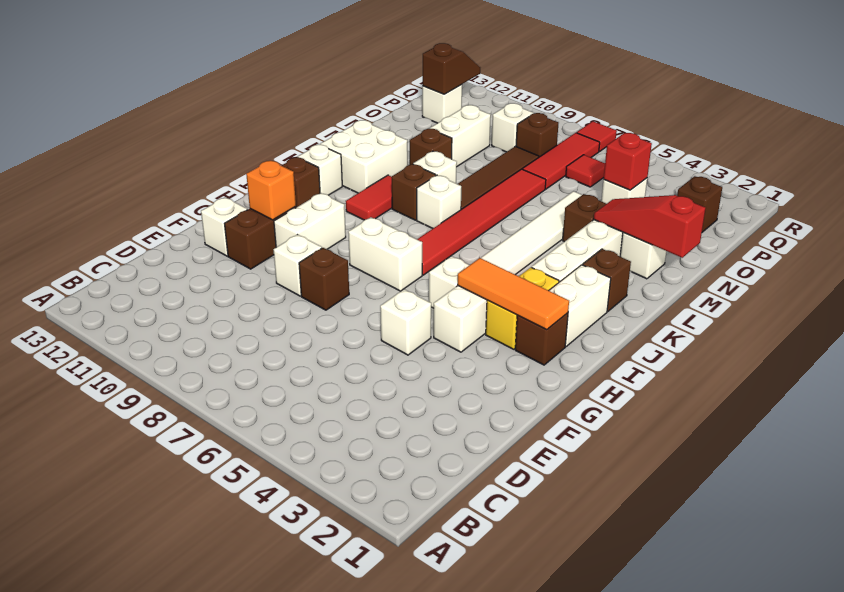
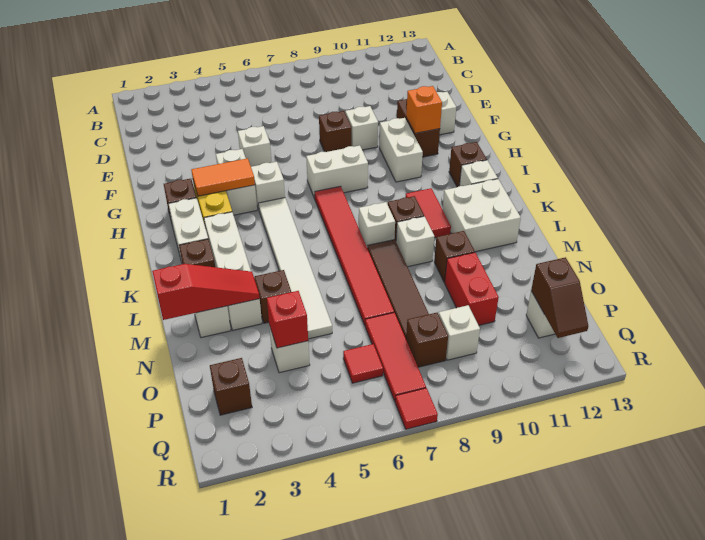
orange 1x3 tile [458,258,569,330] -> orange 1x2 tile [192,158,255,196]
white 1x2 brick [430,105,491,167] -> red 1x2 brick [445,253,499,325]

